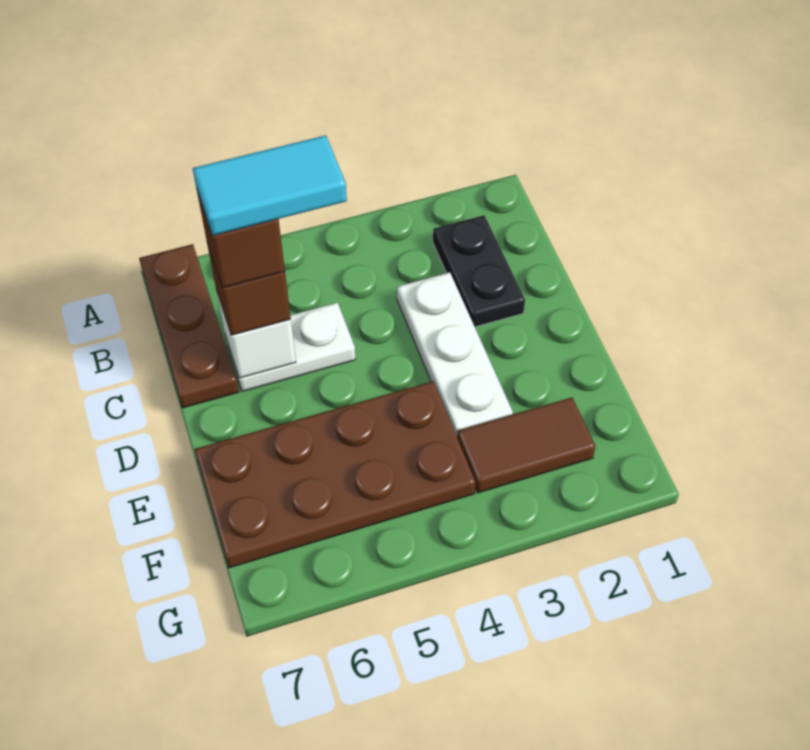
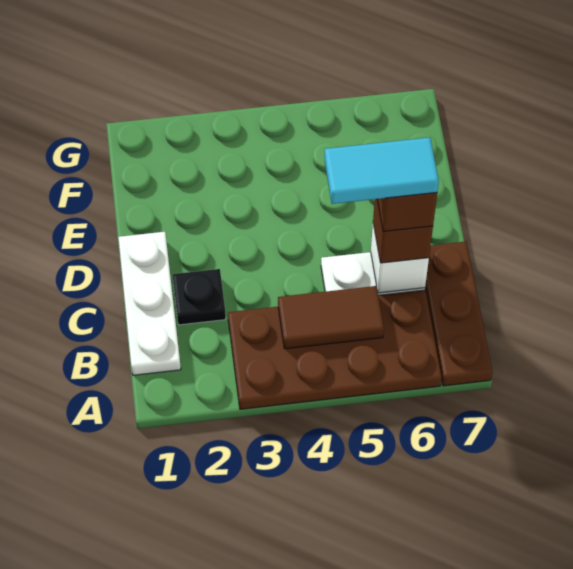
black 1x2 plate [433,215,525,327] -> black 1x1 plate [173,269,226,325]
white 1x3 plate [397,272,513,436] -> white 1x3 plate moved to [118,232,181,375]
brown 2x4 plate [194,381,476,568] -> brown 2x4 plate moved to [228,290,442,409]
brown 1x2 tile [457,397,596,493] -> brown 1x2 tile moved to [278,286,384,349]

